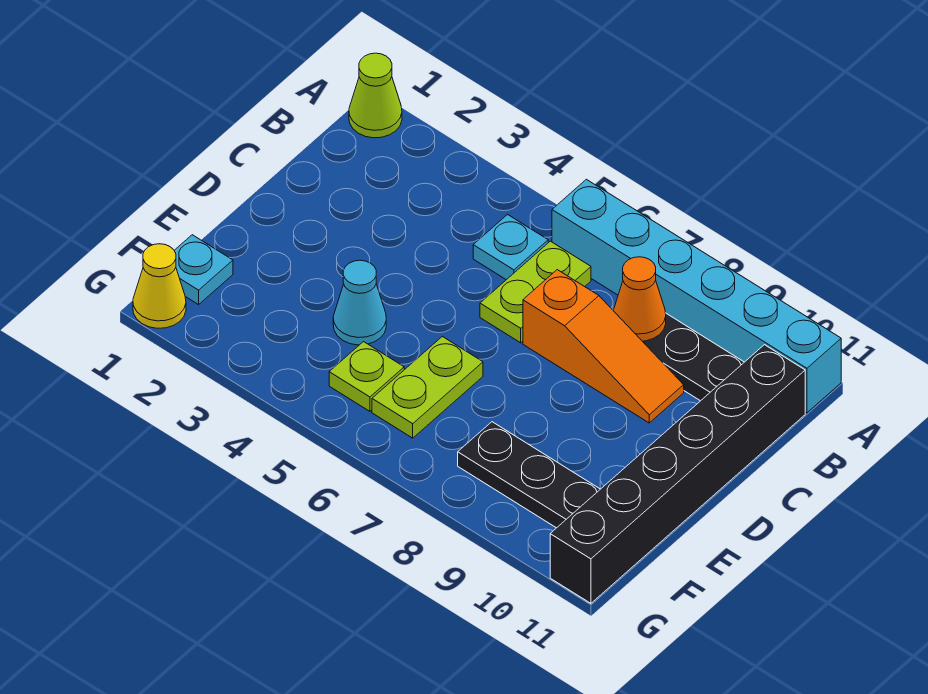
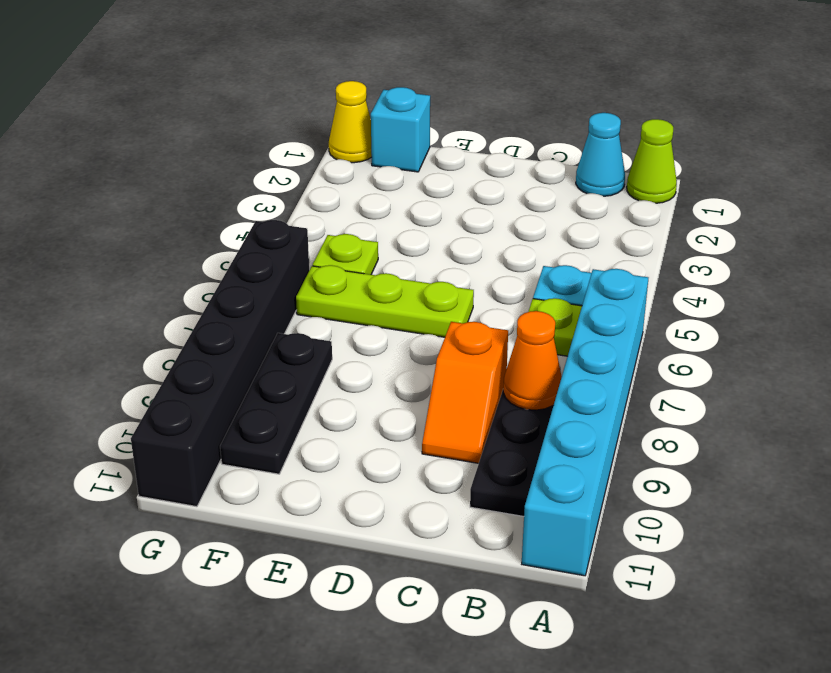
lime 1x2 plate [480,241,591,343] -> lime 1x1 plate [528,298,582,356]
black 1x6 brick [550,345,805,603] -> black 1x6 brick turned to [131,220,309,507]
orange 1x3 slope [523,270,684,423] -> orange 1x2 slope [422,322,508,463]
cyan 1x1 cone [333,260,386,345] -> cyan 1x1 cone moved to [576,113,625,196]
lime 1x2 plate [372,337,483,438] -> lime 1x3 plate [296,265,474,337]
cyan 1x1 plate [174,235,233,305] -> cyan 1x1 brick [371,87,430,172]

